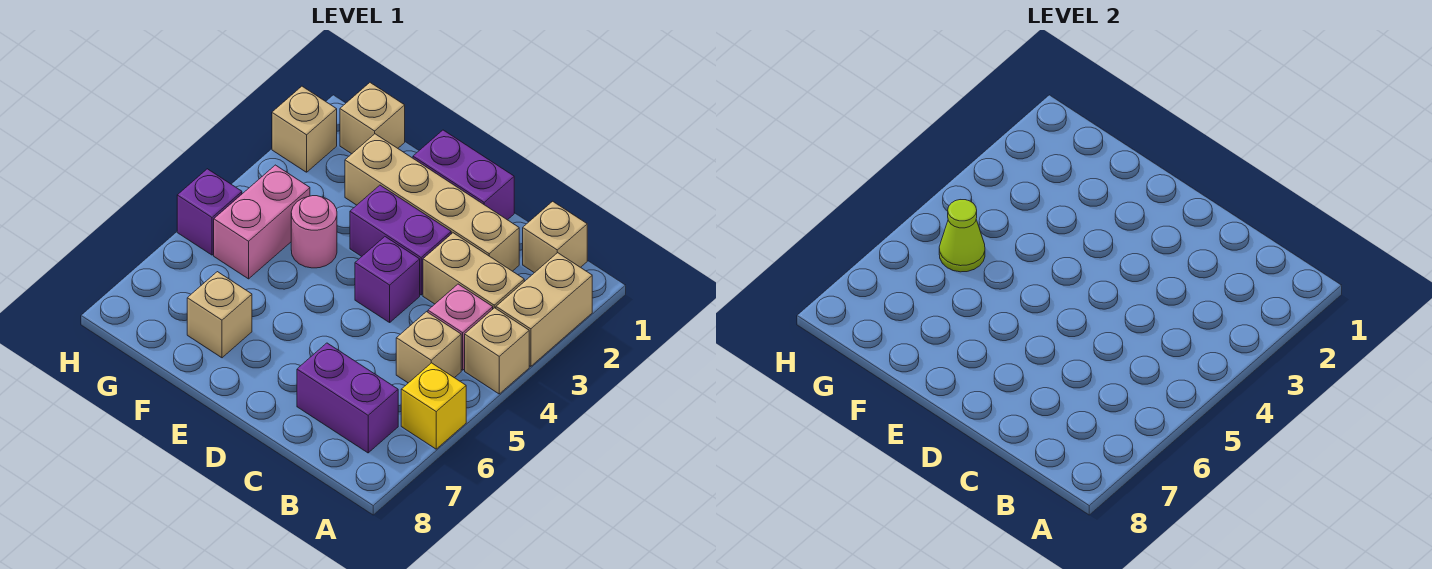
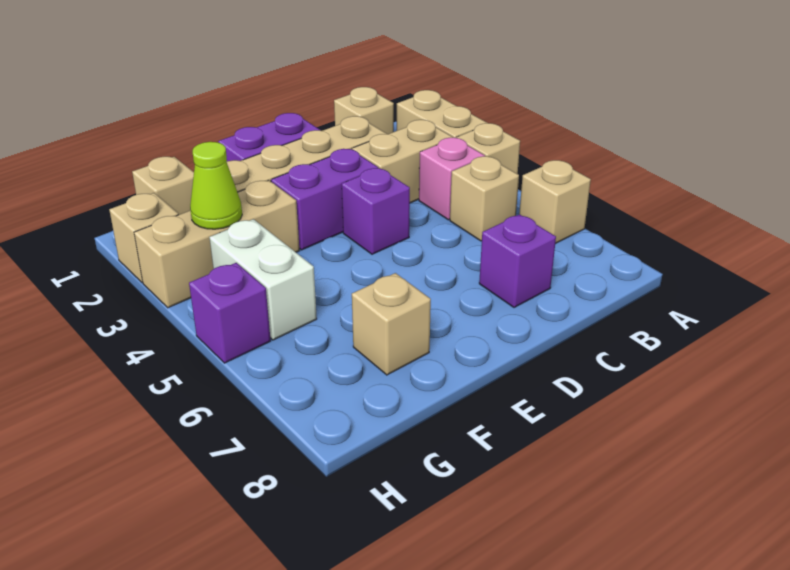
yellow 1x1 brick [401,363,466,449] -> tan 1x1 brick [519,160,591,244]
purple 1x2 brick [297,343,398,453] -> purple 1x1 brick [479,214,556,308]
none -> tan 1x3 brick [134,180,300,308]
pink 1x1 round brick [291,196,337,268] -> none
pink 1x2 brick [214,165,310,279] -> white 1x2 brick [209,219,317,340]
lime 1x1 cone [939,200,985,272] -> lime 1x1 cone moved to [190,142,242,229]

